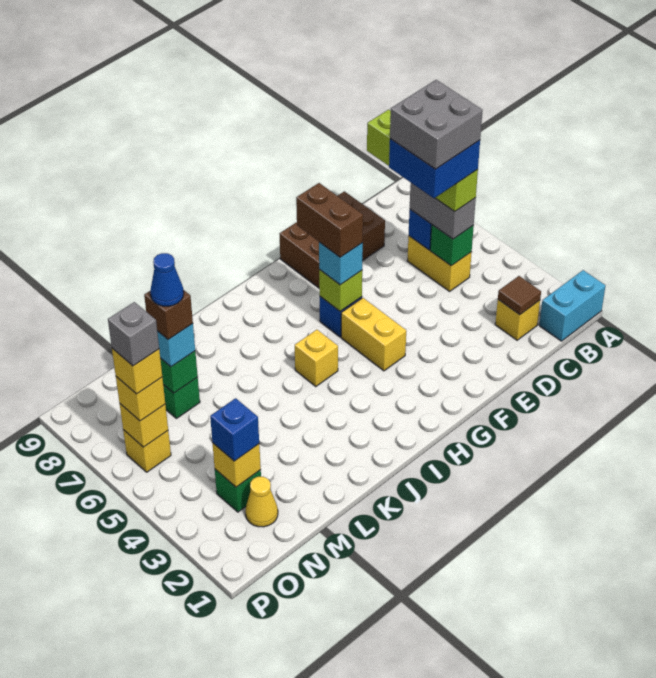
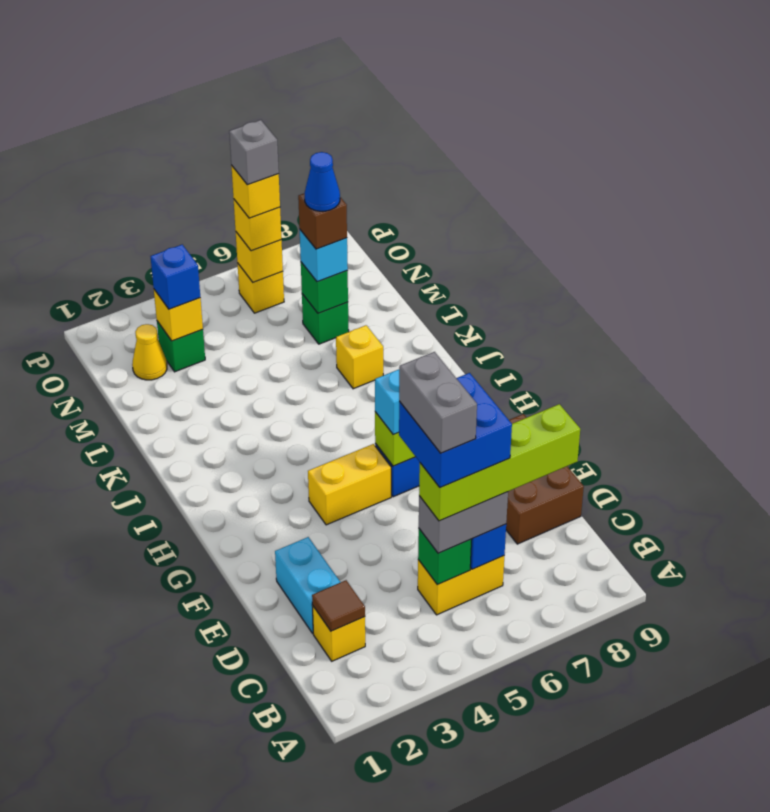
cyan 1x2 brick [539,270,605,341] -> cyan 1x2 brick moved to [275,537,341,633]
grey 2x2 brick [390,80,482,169] -> grey 1x2 brick [399,352,477,453]
brown 1x2 brick [296,183,363,257] -> none
yellow 1x1 brick [295,330,338,386] -> yellow 1x1 brick moved to [336,325,383,389]

